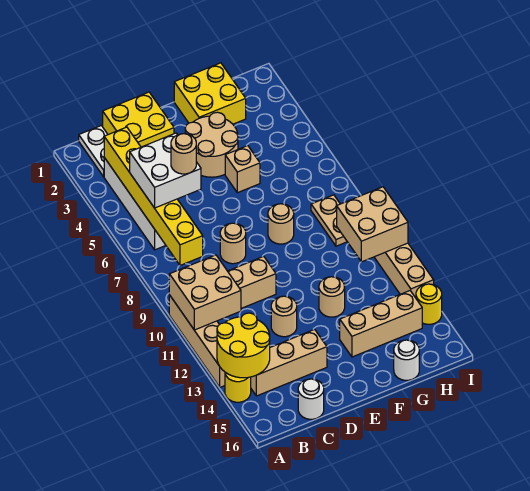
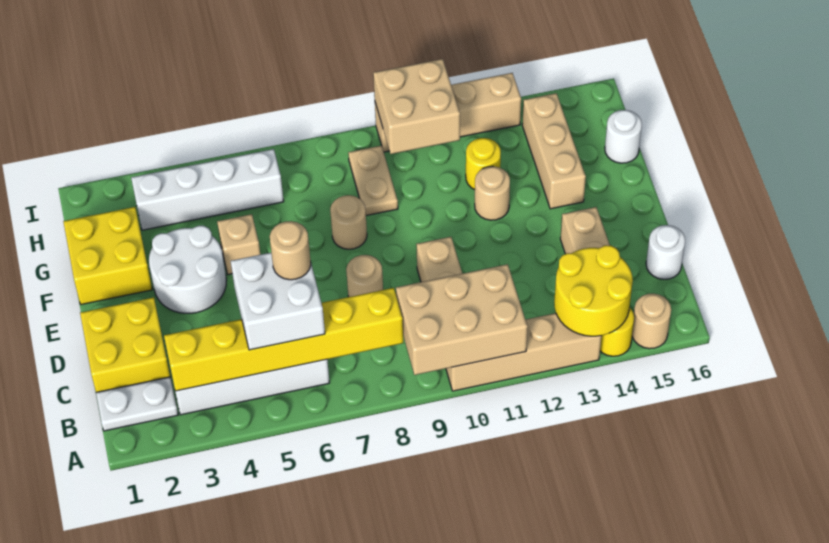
tan 2x2 brick [169,255,241,330] -> tan 2x3 brick [396,264,528,375]
tan 1x1 round brick [271,296,297,337] -> tan 1x1 round brick moved to [632,294,671,349]
tan 2x2 round brick [185,112,238,177] -> white 2x2 round brick [149,226,226,313]
none -> white 1x4 brick [131,149,284,230]
tan 1x2 plate [311,195,347,246] -> tan 1x2 plate turned to [348,146,398,216]
yellow 1x1 round brick [416,284,442,324] -> yellow 1x1 round brick moved to [466,138,501,190]

